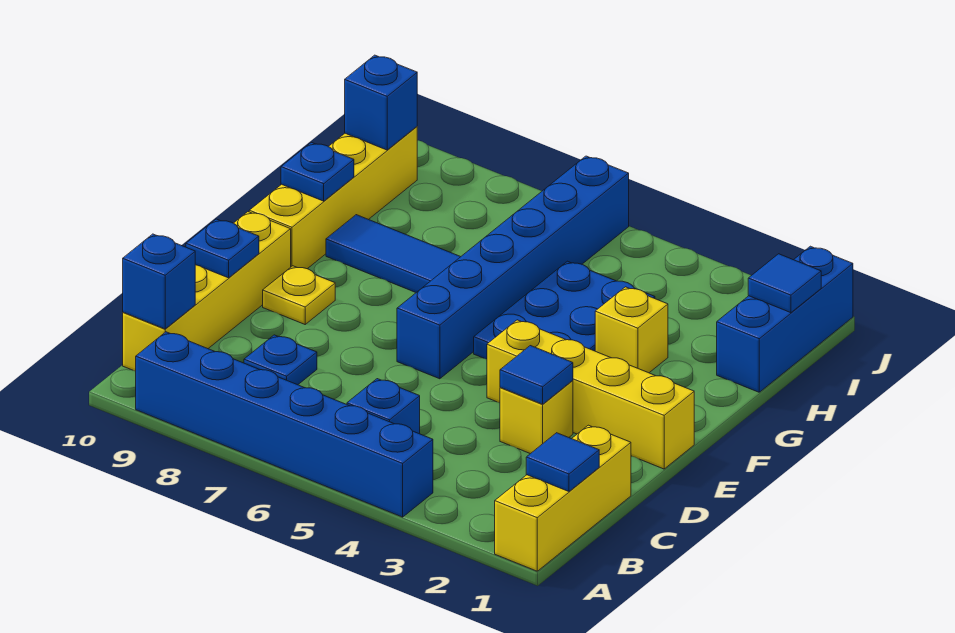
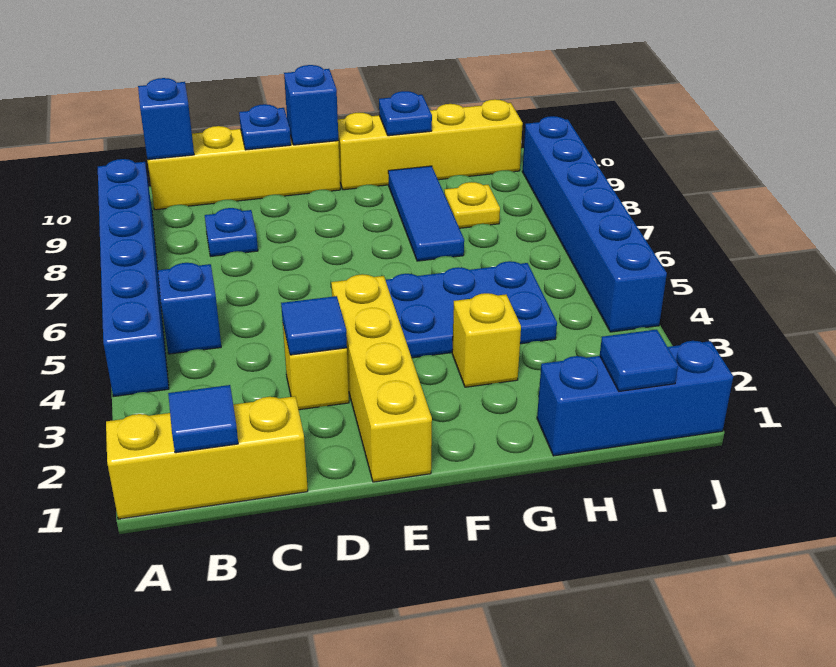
blue 1x6 brick [397,156,629,379] -> blue 1x6 brick turned to [522,116,667,332]
yellow 1x1 plate [263,266,335,324] -> yellow 1x1 plate moved to [444,182,500,228]
blue 1x1 brick [345,55,417,150] -> blue 1x1 brick moved to [284,65,338,145]

